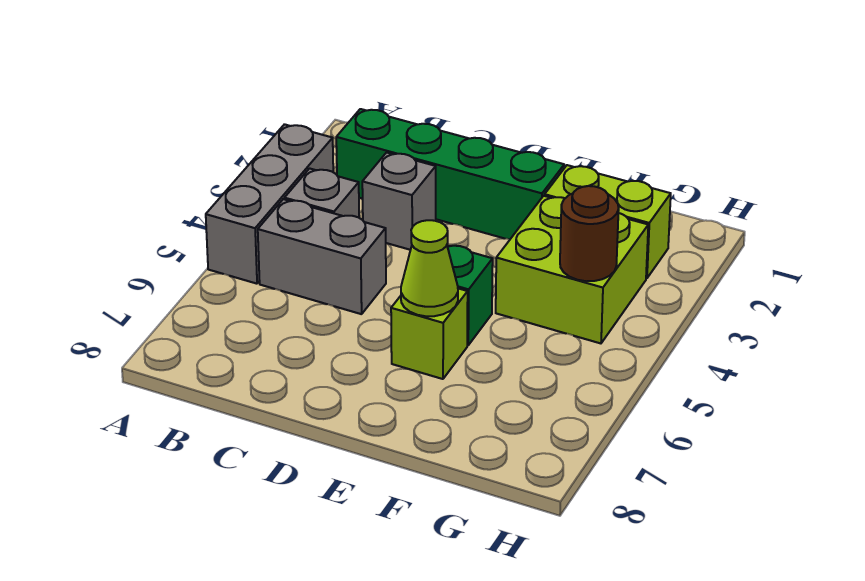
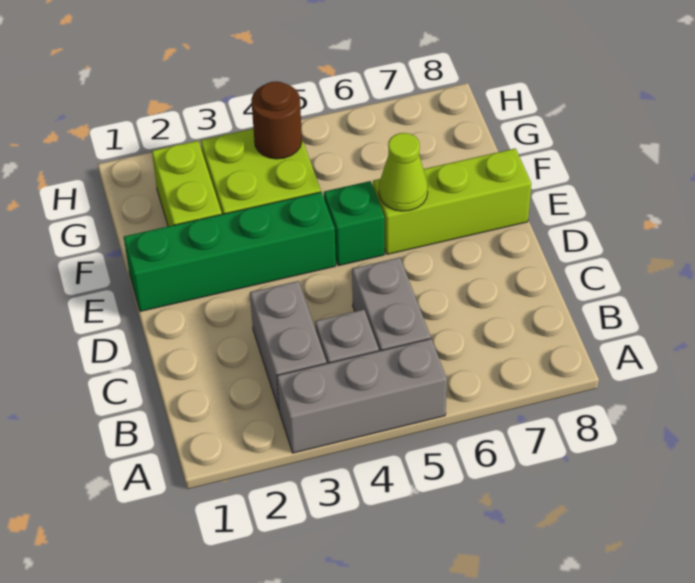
green 1x4 brick [336,109,564,239] -> green 1x4 brick turned to [124,192,336,312]
grey 1x1 brick [362,153,436,250] -> grey 1x2 brick [250,281,326,409]
lime 1x1 brick [391,288,468,379] -> lime 1x3 brick [373,148,531,254]

